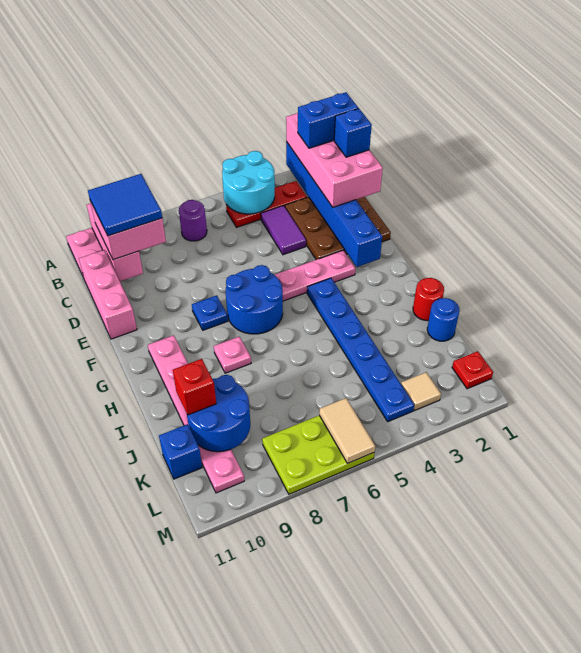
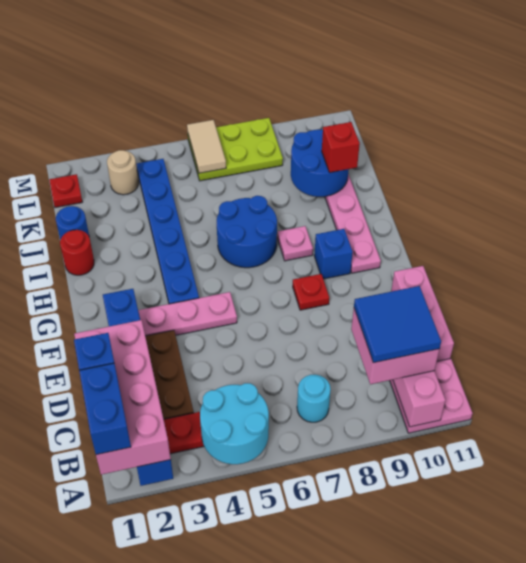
blue 1x2 brick [298,92,358,148] -> blue 1x2 brick turned to [79,363,131,455]
purple 1x1 round brick [179,200,207,241] -> cyan 1x1 round brick [297,375,331,422]
purple 1x2 tile [261,205,306,255] -> none
blue 2x2 round brick [226,265,283,334] -> blue 2x2 round brick moved to [217,196,277,268]
blue 1x1 plate [192,295,228,330] -> red 1x1 plate [293,274,329,310]
blue 1x1 brick [159,424,202,479] -> blue 1x1 brick moved to [314,229,353,279]
tan 1x1 tile [401,372,441,410] -> tan 1x1 round brick [107,150,138,195]

